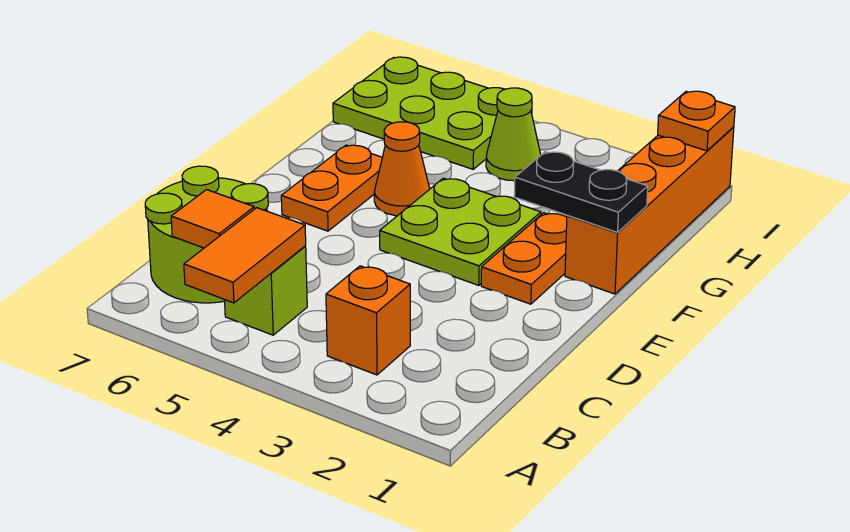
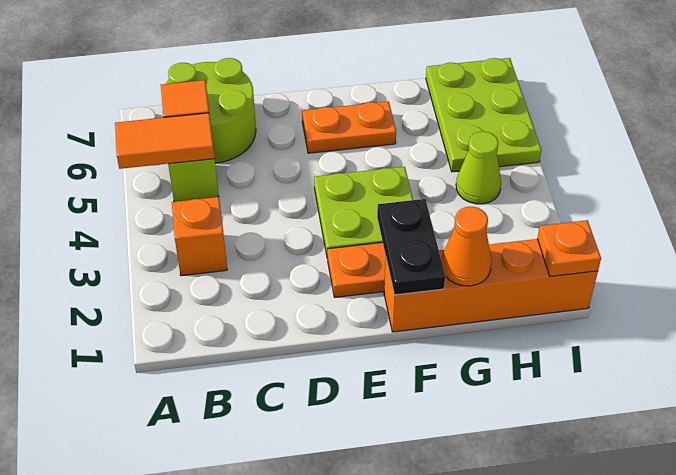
orange 1x1 cone [374,122,430,216] -> orange 1x1 cone moved to [441,207,492,286]

